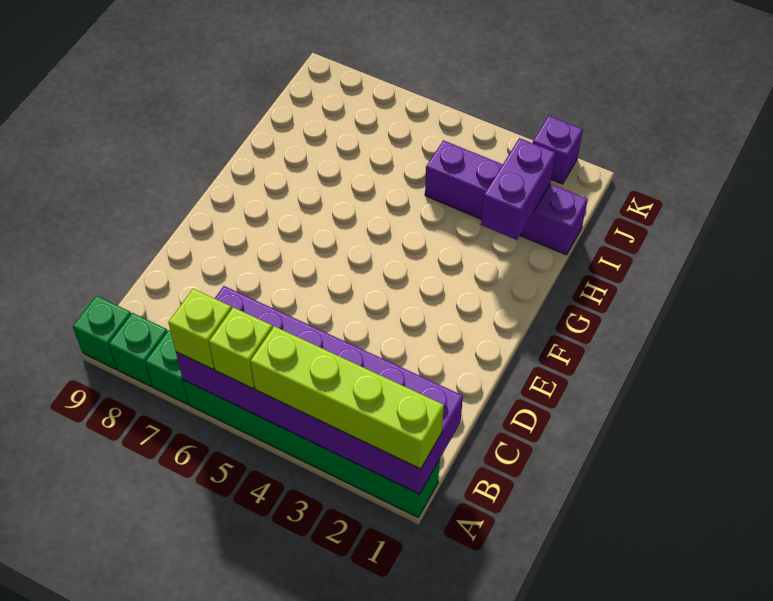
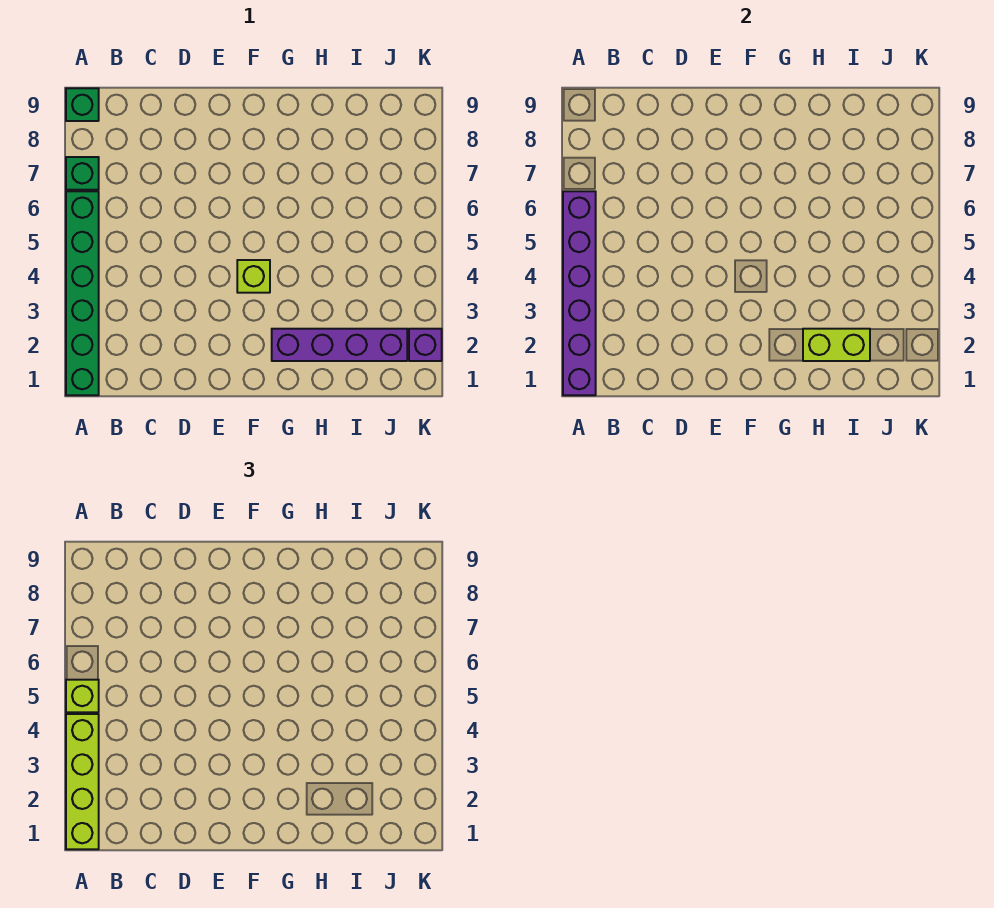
purple 2x6 brick [176,286,463,494] -> purple 1x6 brick [563,191,596,395]
lime 1x1 brick [168,289,232,369] -> lime 1x1 brick moved to [237,260,270,293]
green 1x1 brick [109,313,168,387] -> none
purple 1x2 brick [481,138,555,240] -> lime 1x2 brick [803,329,870,361]
purple 1x4 brick [425,140,588,255] -> purple 1x4 brick turned to [272,329,407,361]

